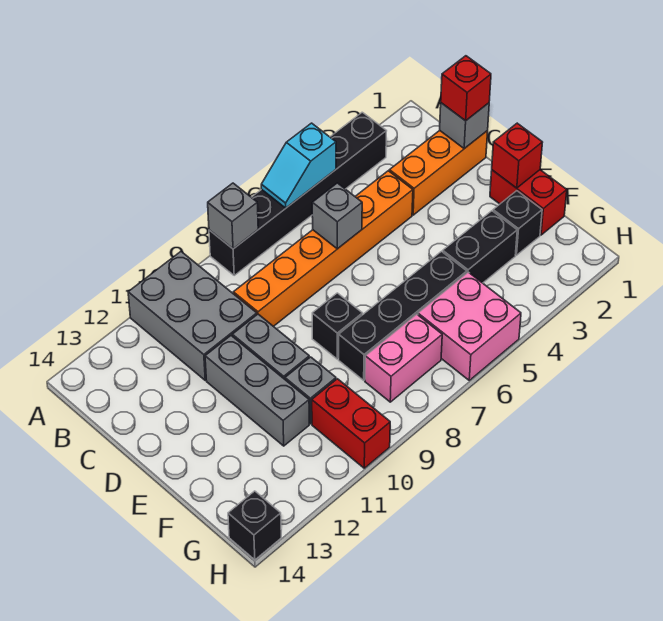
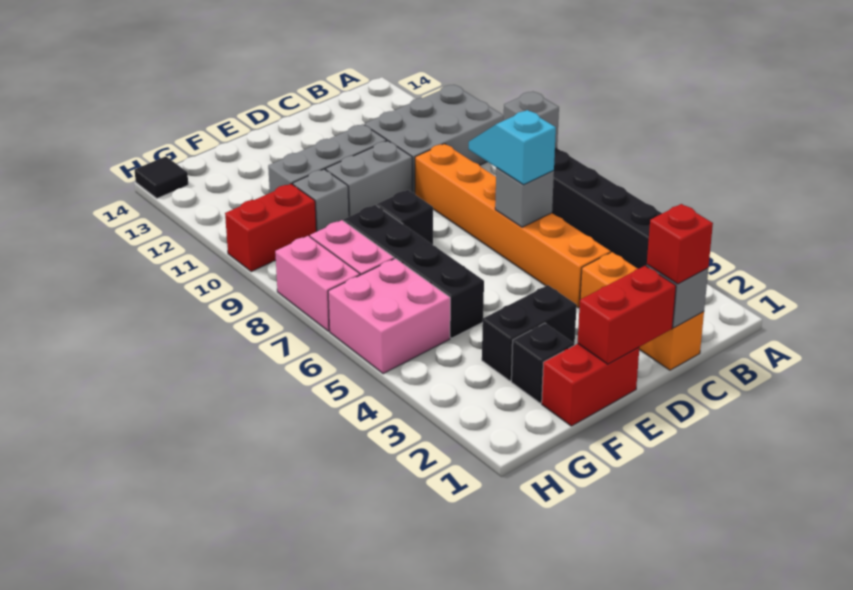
cyan 1x2 slope [261,123,336,208] -> cyan 1x2 slope moved to [469,110,556,185]
red 1x1 brick [492,123,543,188] -> red 1x2 brick [578,266,676,364]
black 1x2 brick [443,211,517,283] -> black 1x2 brick turned to [482,285,577,381]
none -> pink 1x2 brick [275,236,360,331]
black 1x1 brick [228,491,281,560] -> black 1x1 tile [135,156,188,198]

